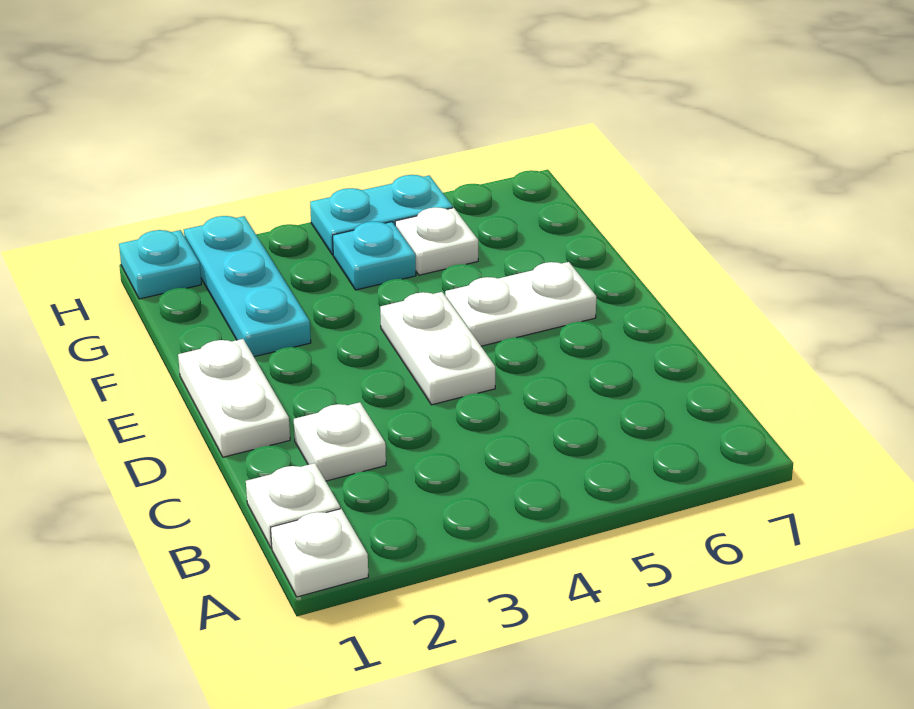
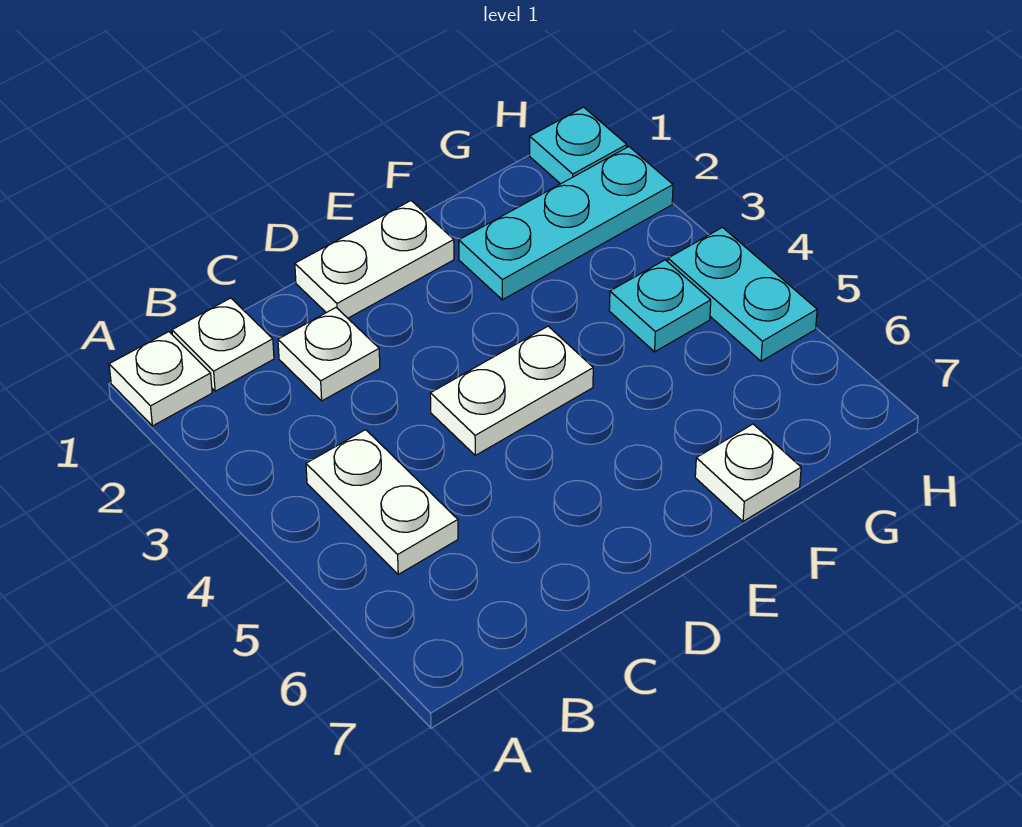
white 1x2 plate [445,262,596,346] -> white 1x2 plate moved to [306,430,458,574]
white 1x1 plate [395,207,478,275] -> white 1x1 plate moved to [695,424,801,521]

